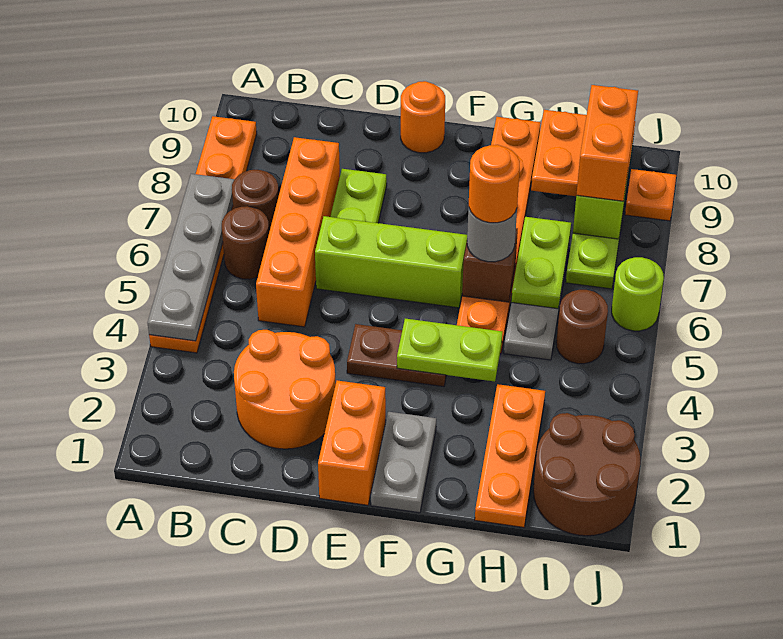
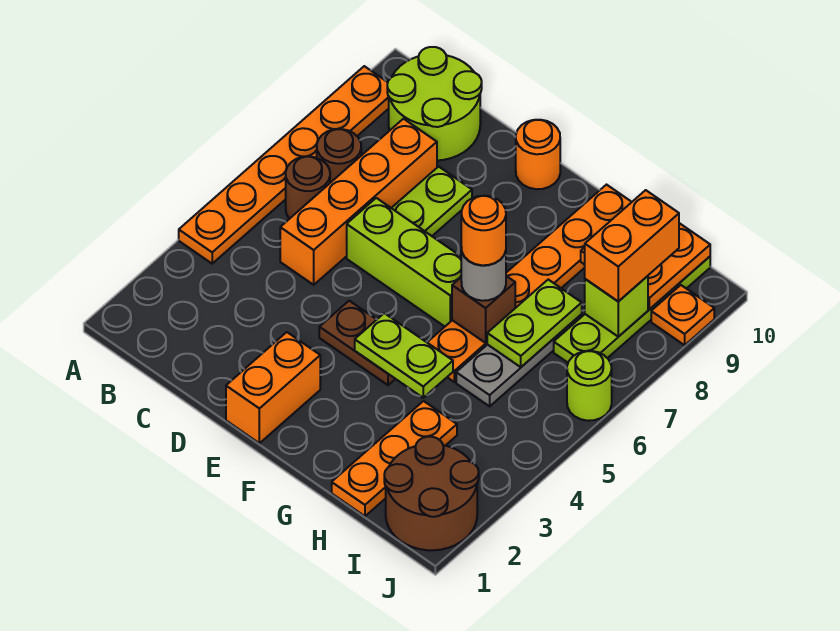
grey 1x4 plate [148,174,234,341] -> none
none -> lime 2x2 round brick [387,47,482,161]
orange 2x2 round brick [234,330,336,449] -> none
grey 1x2 plate [371,412,436,513] -> none
brown 1x1 round brick [556,290,608,364] -> none

